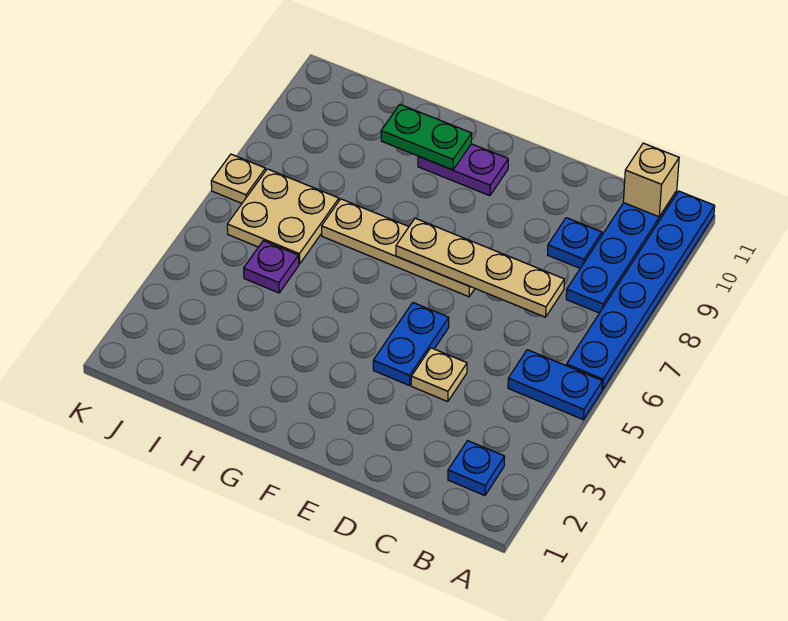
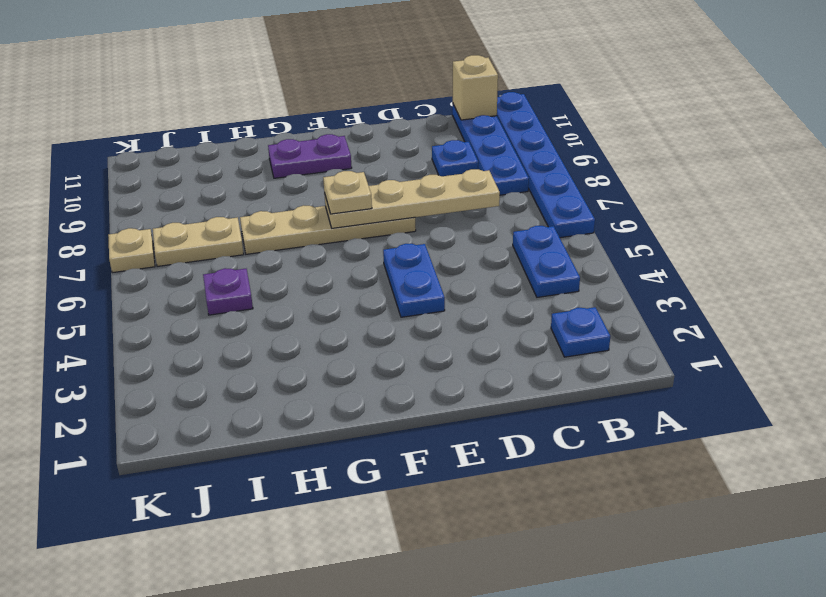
blue 1x2 plate [508,350,602,420] -> blue 1x2 plate turned to [513,226,580,297]
tan 1x1 plate [411,348,467,402] -> tan 1x1 plate moved to [323,171,372,214]
green 1x2 plate [381,105,472,170] -> none
tan 2x2 plate [227,169,339,264] -> tan 1x2 plate [153,217,244,267]

